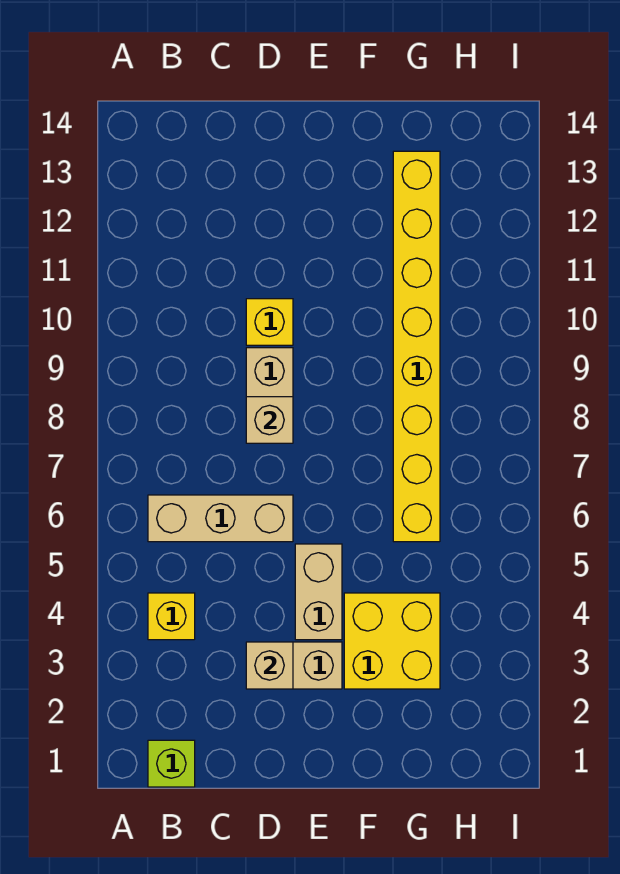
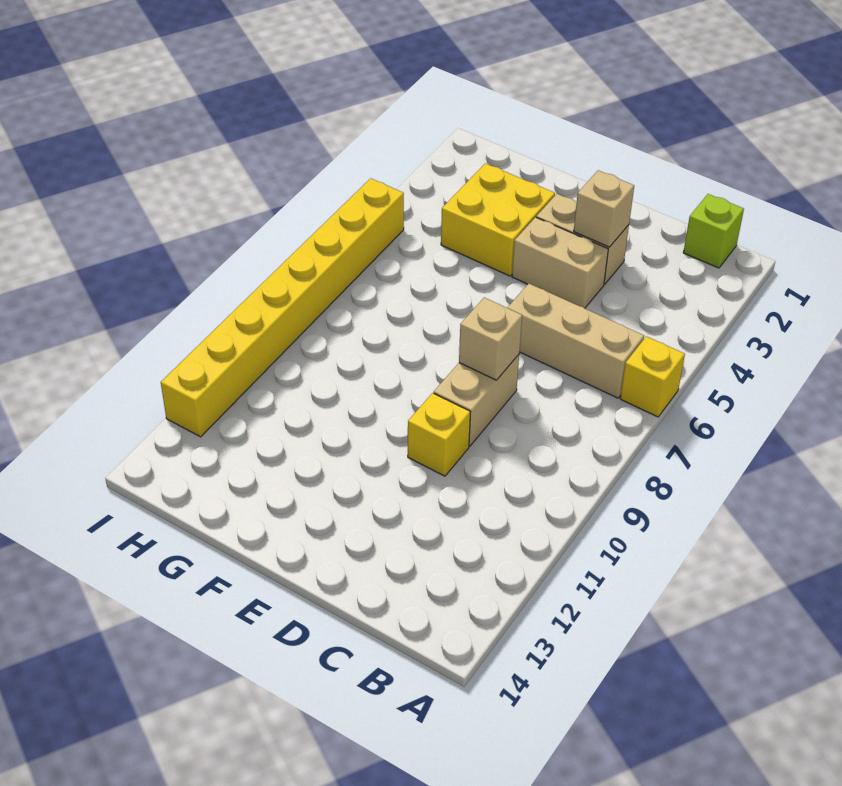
yellow 1x1 brick [148,593,195,640] -> yellow 1x1 brick moved to [620,336,685,417]
tan 1x2 brick [295,544,342,640] -> tan 1x2 brick turned to [512,217,608,308]
yellow 1x8 brick [393,151,440,542] -> yellow 1x8 brick moved to [161,178,404,437]

